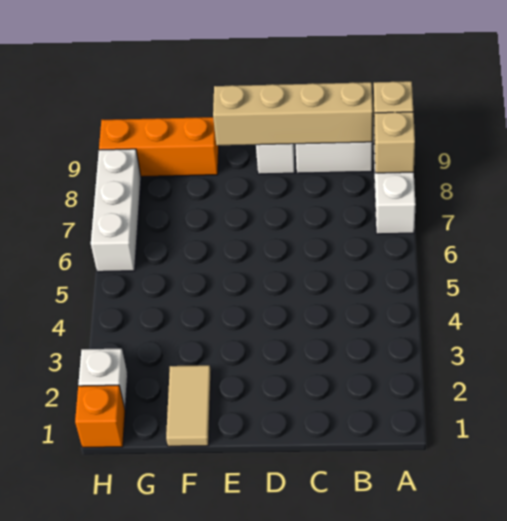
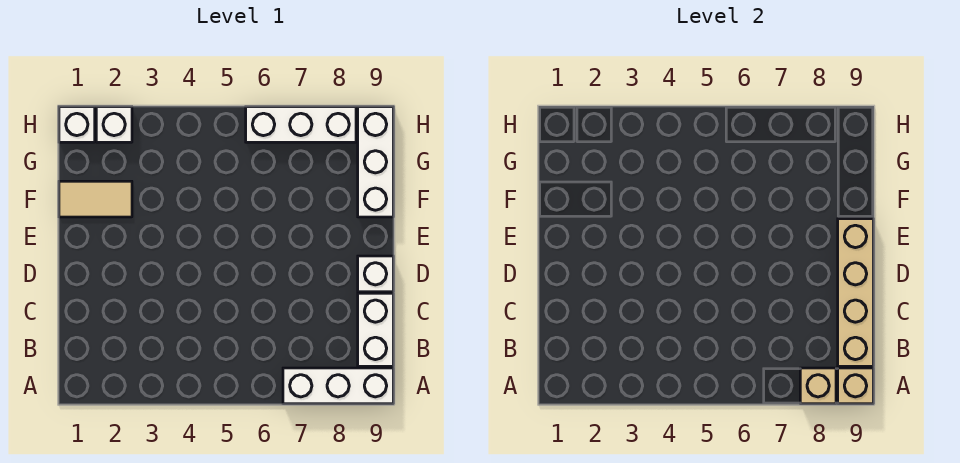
orange 1x3 brick [99,117,219,177] -> white 1x3 brick [358,107,393,217]
orange 1x1 brick [75,385,125,447] -> white 1x1 brick [59,107,95,142]

